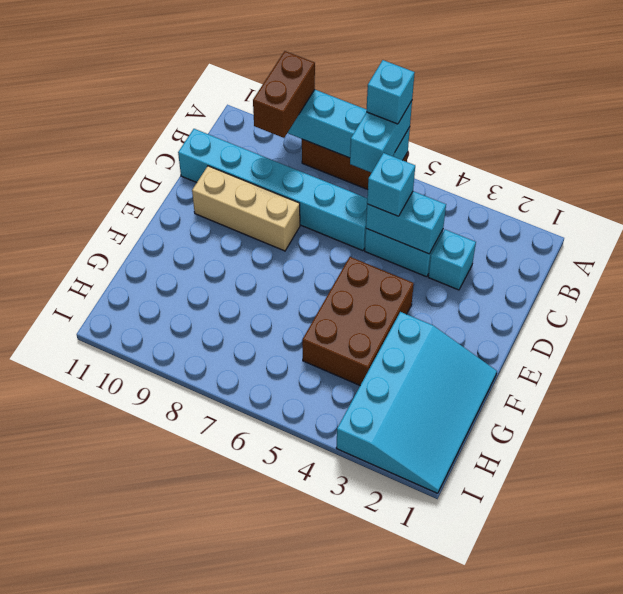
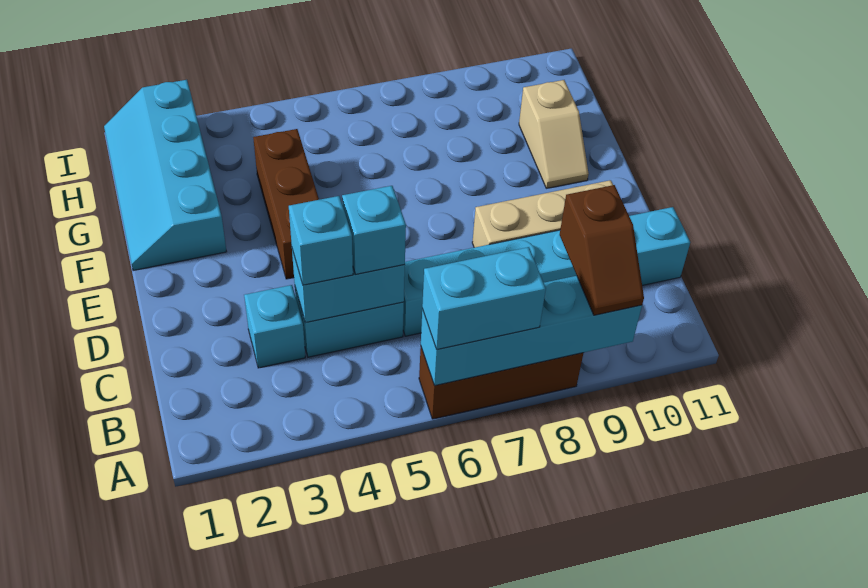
cyan 1x2 brick [350,101,412,173] -> cyan 1x2 brick turned to [422,247,546,350]
cyan 1x1 brick [366,60,415,124] -> cyan 1x1 brick moved to [289,196,353,285]
brown 1x2 brick [253,51,315,138] -> brown 1x2 slope [560,185,644,315]
brown 2x3 brick [302,257,414,385] -> brown 1x3 brick [253,129,319,279]
cyan 3x4 slope [336,312,497,493] -> cyan 2x4 slope [104,80,227,271]
none -> tan 1x2 slope [519,80,589,188]

